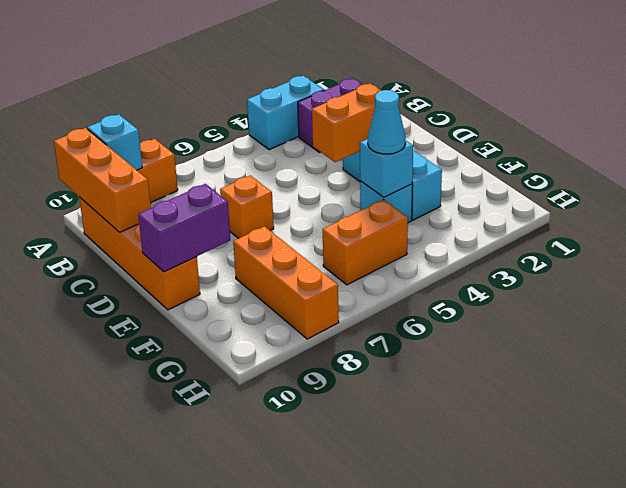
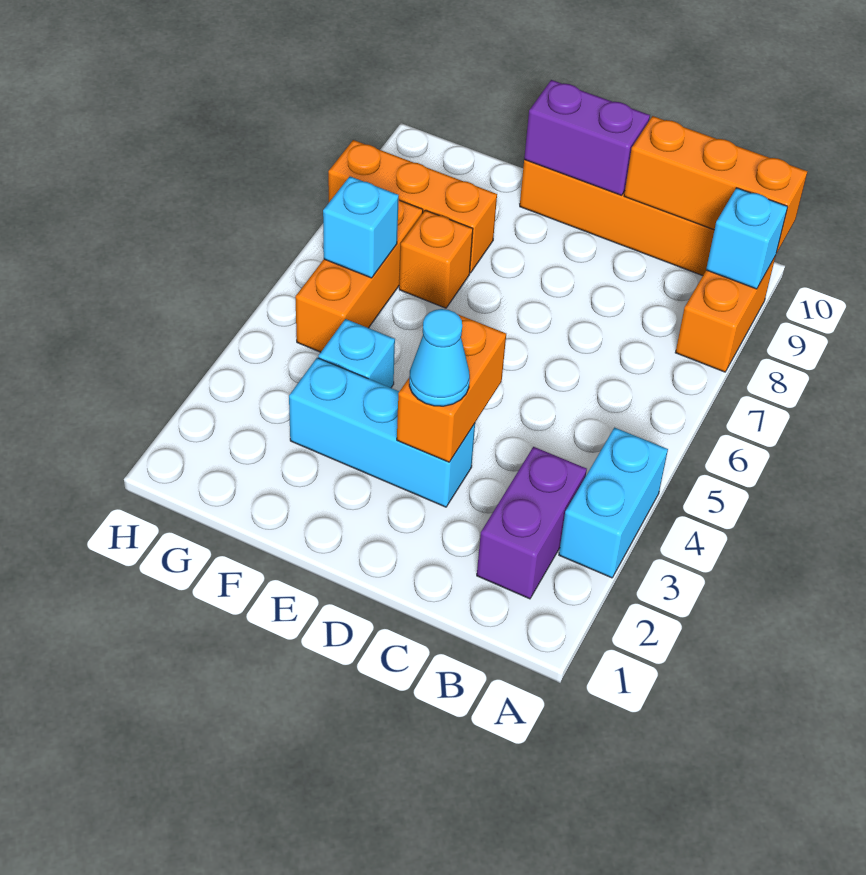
orange 1x1 brick [220,175,274,239] -> orange 1x1 brick moved to [399,210,473,308]
purple 1x2 brick [138,184,230,272] -> purple 1x2 brick turned to [524,80,650,195]
cyan 1x1 brick [360,139,413,197] -> cyan 1x1 brick moved to [323,176,399,278]
cyan 1x1 cone [368,90,406,154] -> cyan 1x1 cone moved to [409,309,470,406]
orange 1x2 brick [323,199,408,285] -> orange 1x3 brick [295,200,423,352]

